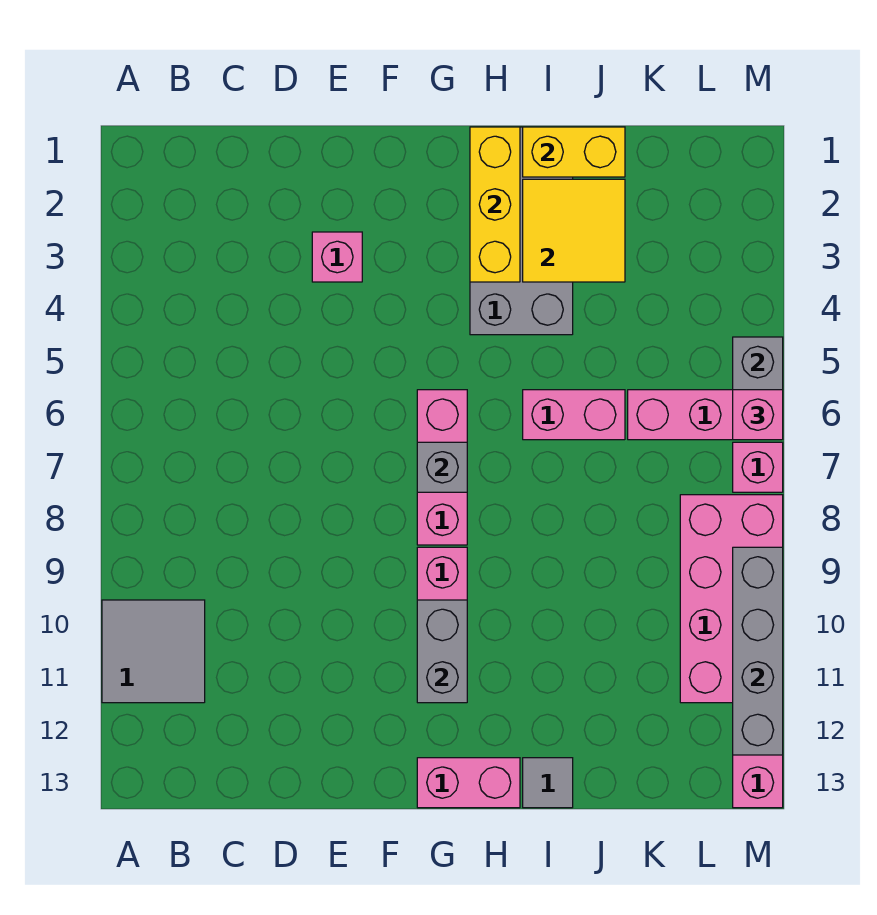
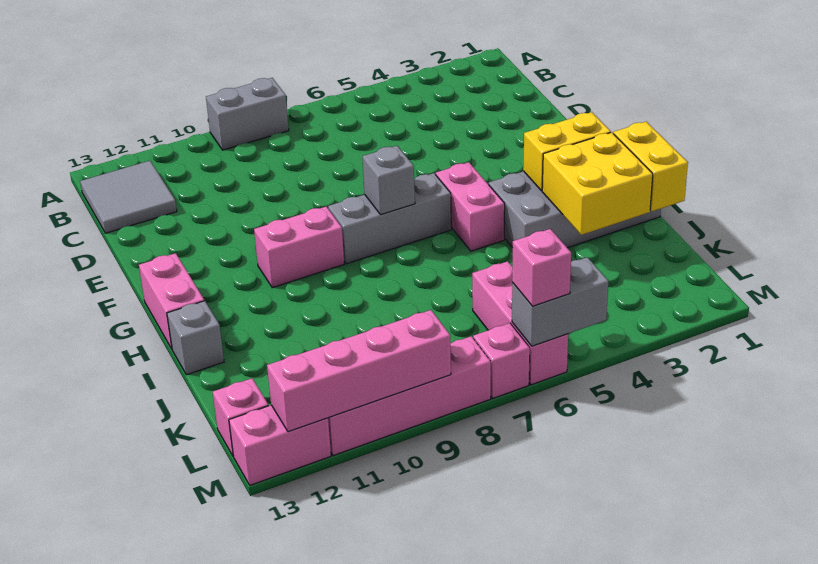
grey 2x2 tile [102,600,205,703] -> grey 2x2 tile moved to [80,161,177,233]
pink 1x1 brick [312,232,362,282] -> pink 1x1 brick moved to [213,378,268,456]
pink 1x3 brick [417,390,467,545] -> grey 1x3 brick [328,173,451,264]
grey 1x2 brick [417,600,467,703] -> grey 1x2 brick moved to [206,78,289,150]
yellow 1x3 brick [470,127,520,282] -> yellow 1x2 brick [523,112,611,191]
yellow 2x2 tile [523,179,625,282] -> yellow 2x2 brick [542,132,653,235]
pink 1x2 brick [523,390,625,440] -> pink 1x2 brick moved to [436,162,505,251]
grey 1x1 tile [523,758,573,808] -> grey 1x1 brick [167,301,224,375]
pink 2x4 brick [680,495,783,703] -> pink 1x4 brick [328,336,491,456]
grey 1x4 brick [733,547,783,755] -> pink 1x4 brick [267,310,451,432]

